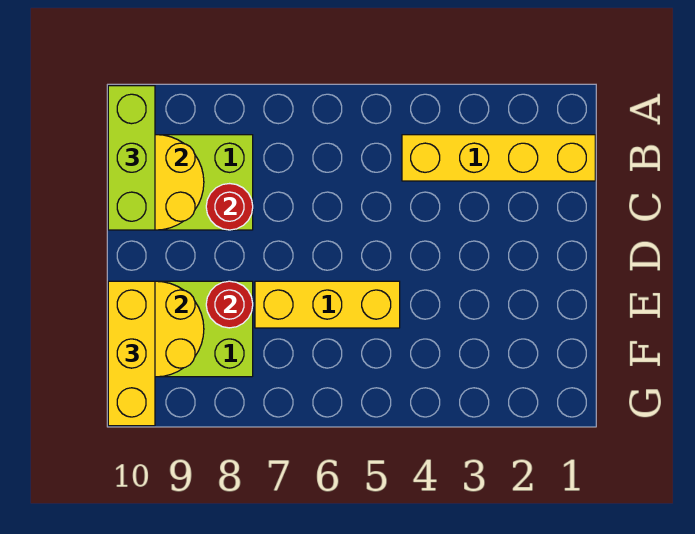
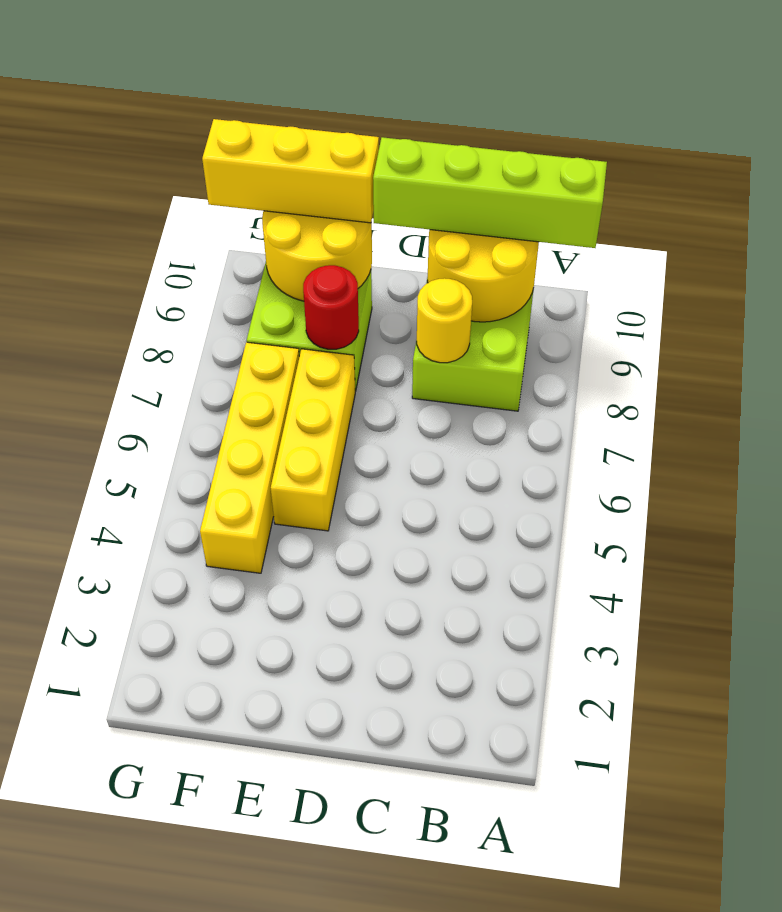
lime 1x3 brick [108,86,155,230] -> lime 1x4 brick [373,137,607,248]
yellow 1x4 brick [402,135,595,181] -> yellow 1x4 brick moved to [200,342,299,573]
red 1x1 round brick [206,184,253,230] -> yellow 1x1 round brick [417,278,472,363]

